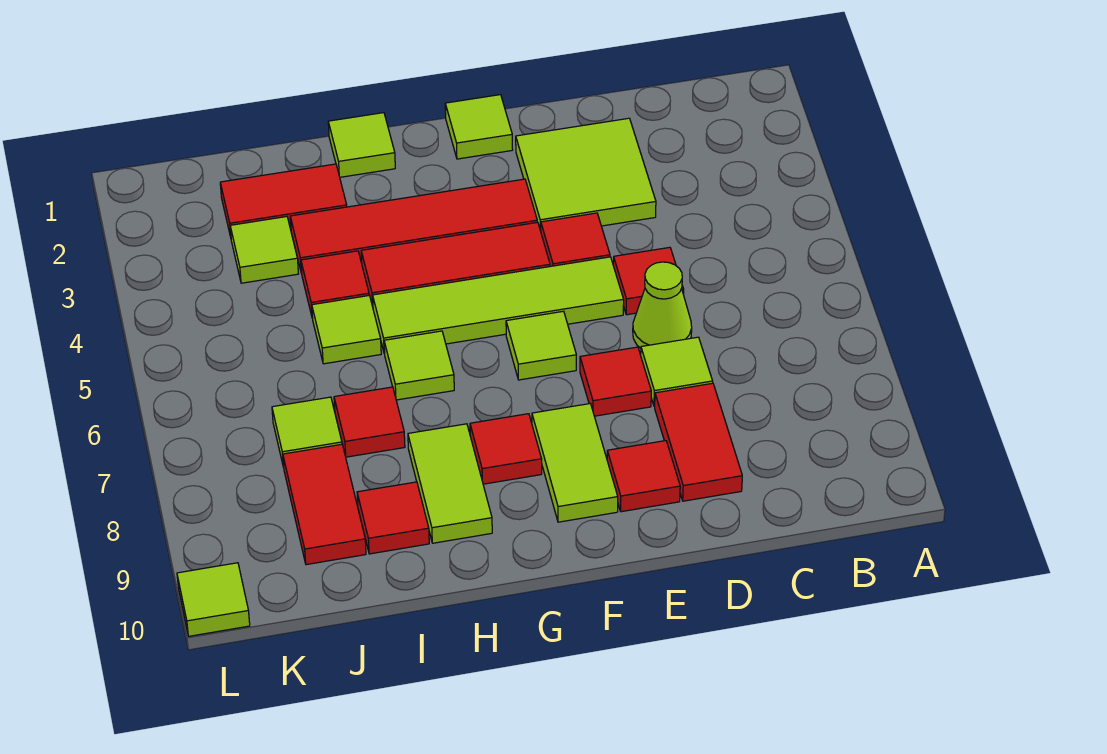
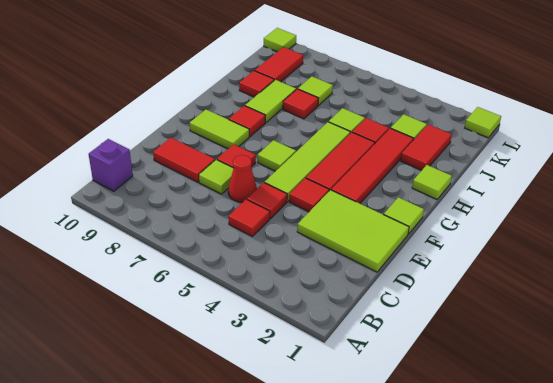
none -> purple 1x1 brick [89,139,133,191]
lime 2x2 tile [516,118,656,231] -> lime 2x3 tile [297,190,409,272]
lime 1x1 cone [633,262,692,348] -> red 1x1 cone [228,155,257,202]
red 1x1 tile [607,441,680,512] -> red 1x1 tile moved to [228,199,270,237]
lime 1x1 tile [384,331,454,400] -> lime 1x1 tile moved to [465,107,501,138]
lime 1x2 tile [408,424,492,543] -> lime 1x2 tile turned to [245,80,296,122]
red 1x2 tile [283,444,366,565] -> red 1x2 tile turned to [255,47,303,82]

